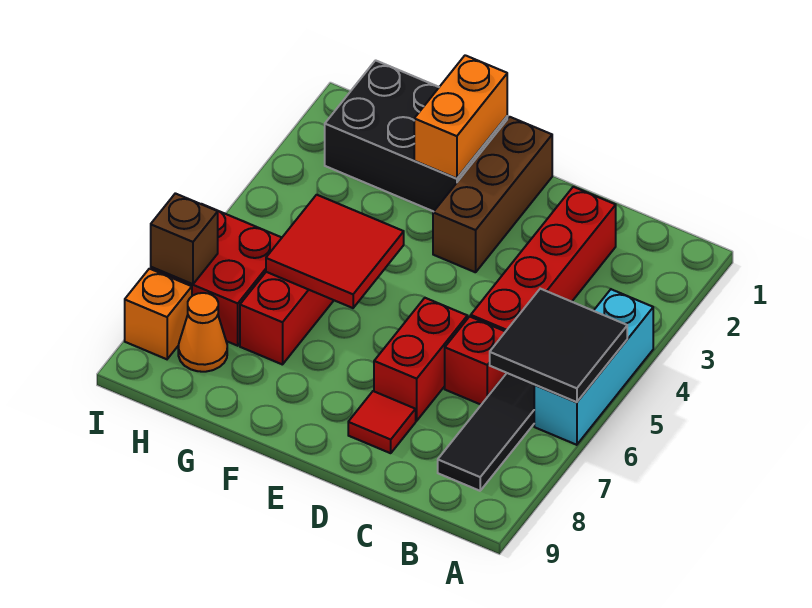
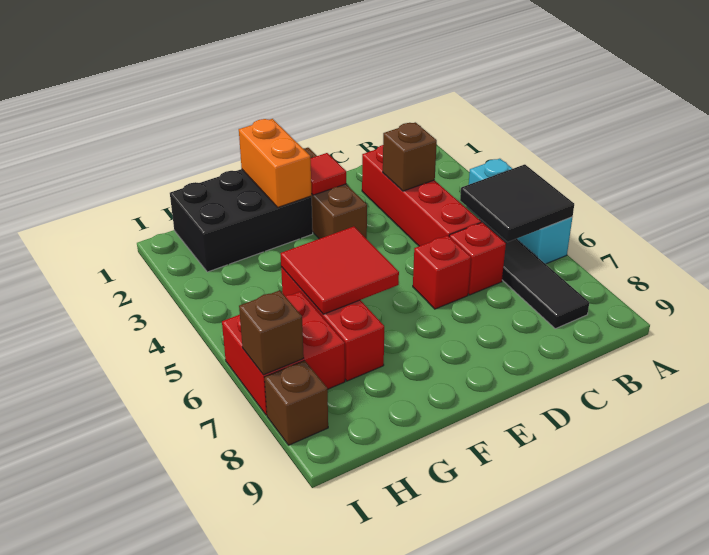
none -> brown 1x1 brick [383,122,437,191]
red 1x2 brick [374,298,467,421] -> red 1x1 brick [413,236,471,309]
red 1x1 tile [348,391,416,453] -> red 1x1 tile moved to [310,153,346,195]
orange 1x1 cone [178,293,227,372] -> none
orange 1x1 brick [125,269,192,359] -> brown 1x1 brick [264,360,328,445]

